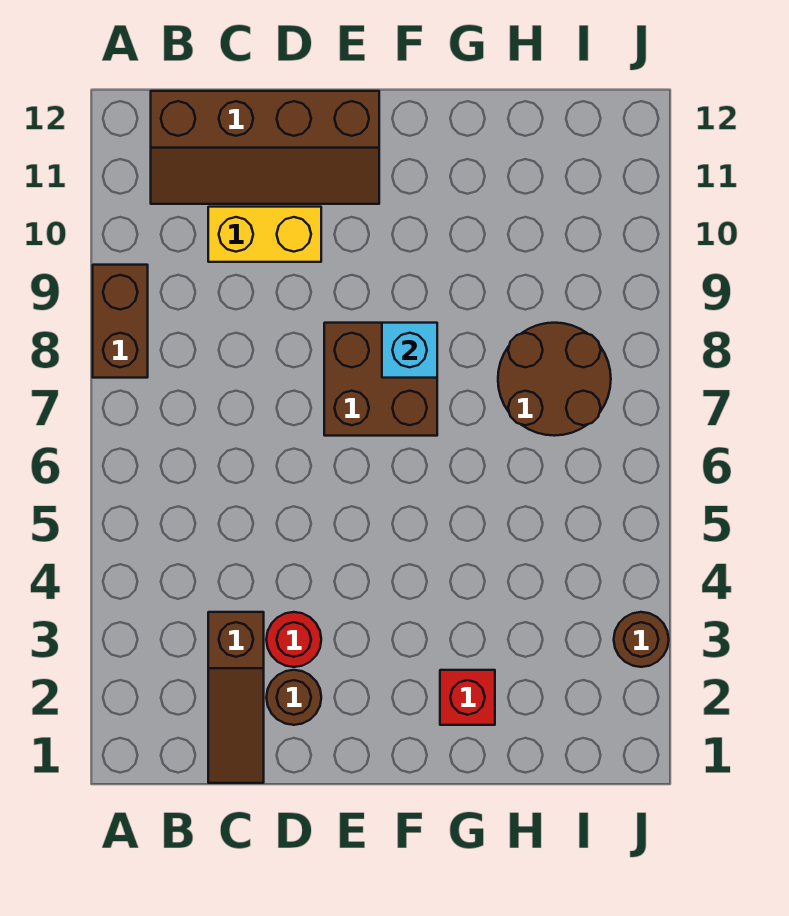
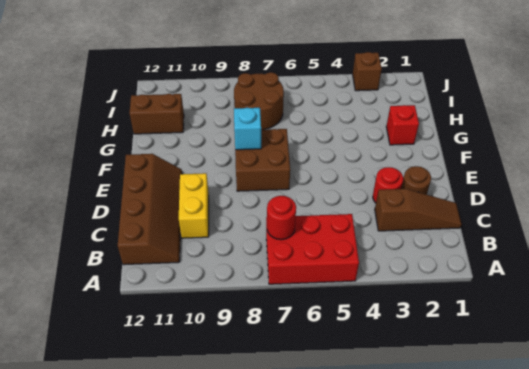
none -> red 2x3 brick [266,214,359,284]
brown 1x2 brick [93,265,148,378] -> brown 1x2 brick moved to [130,94,184,134]
none -> red 1x1 round brick [267,196,296,240]
brown 1x1 round brick [614,612,669,667] -> brown 1x1 brick [353,52,382,91]

